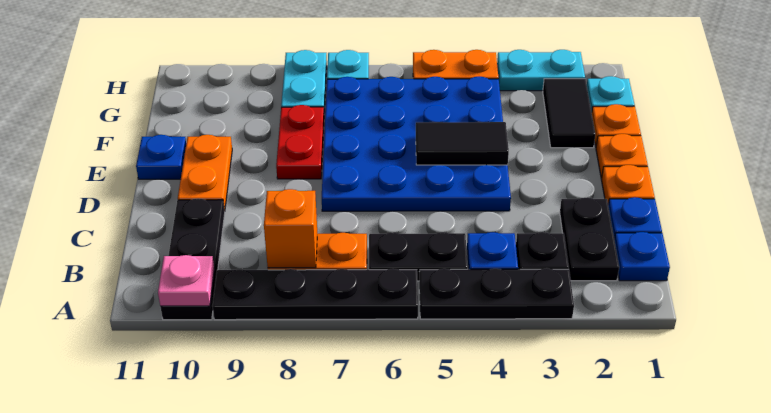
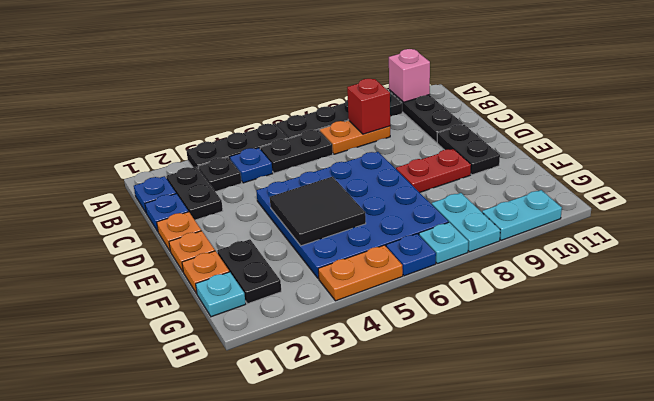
pink 1x1 plate [158,255,214,306] -> pink 1x1 brick [389,49,430,102]
orange 1x1 brick [264,189,317,268] -> red 1x1 brick [347,79,390,134]
orange 1x2 plate [178,135,232,211] -> black 1x2 plate [437,124,500,175]
black 1x2 tile [416,122,509,165] -> black 2x2 tile [270,177,366,246]
red 1x2 plate [276,105,324,179] -> red 1x2 plate turned to [396,149,471,193]
blue 1x1 plate [136,135,186,179] -> blue 1x1 plate moved to [386,234,436,276]
black 1x2 tile [543,79,595,148] -> black 1x2 plate [217,239,281,304]
cyan 1x2 plate [497,50,585,91] -> cyan 1x2 plate moved to [482,190,562,240]

